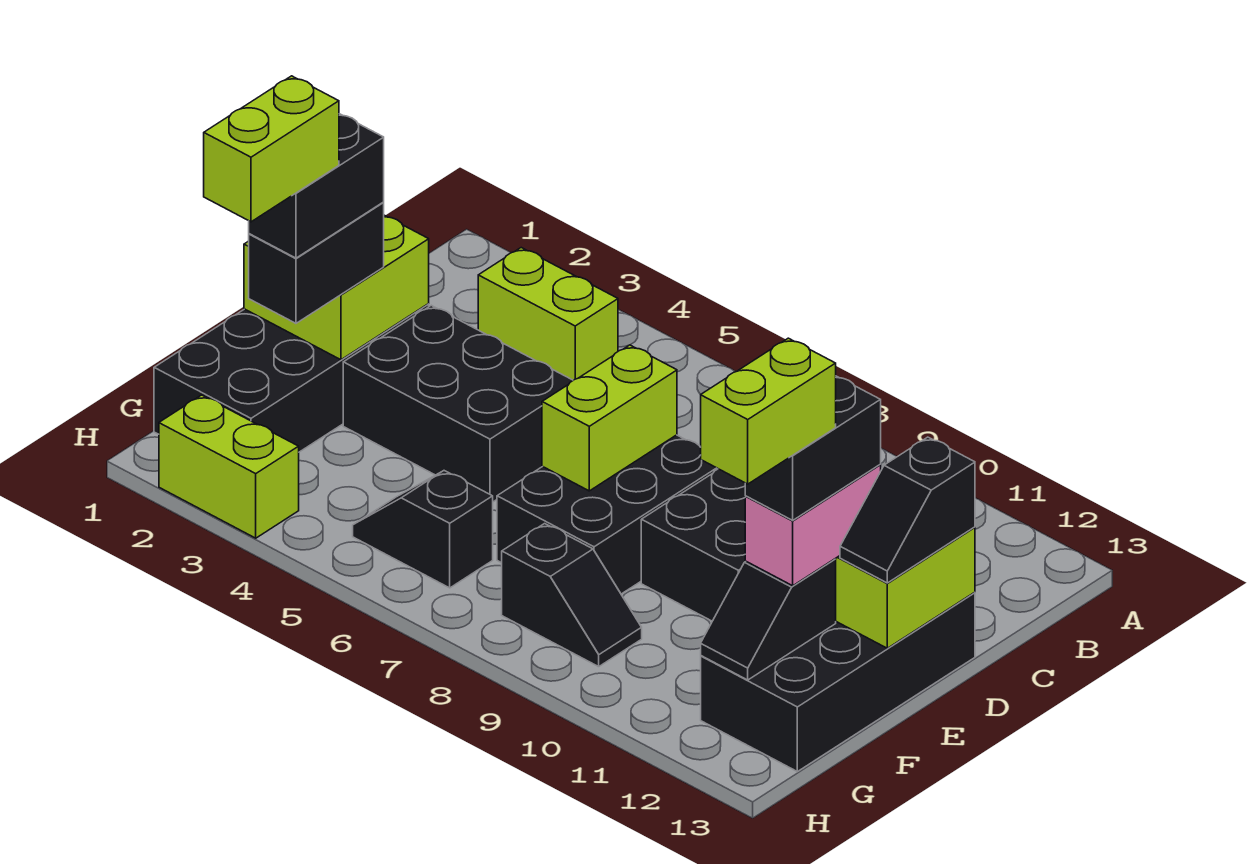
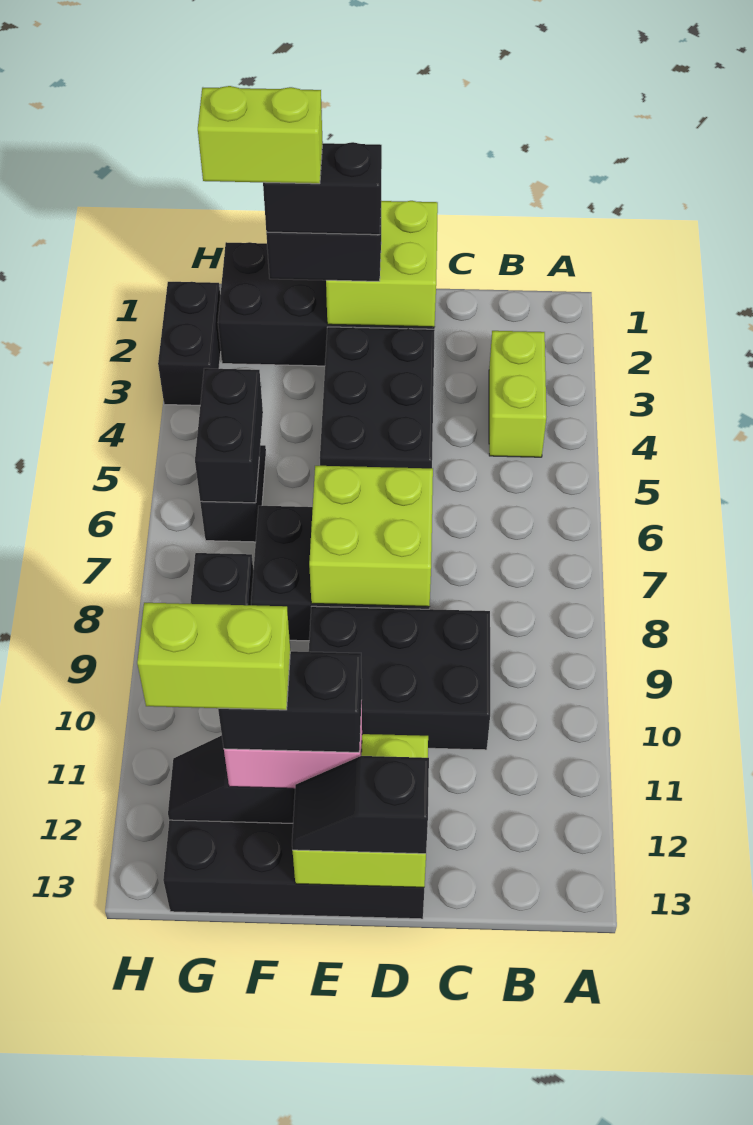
lime 1x2 brick [542,345,677,491] -> lime 2x2 brick [309,466,433,607]
none -> black 1x2 brick [195,368,263,503]
lime 1x2 brick [159,395,299,538] -> black 1x2 brick [158,282,221,405]

